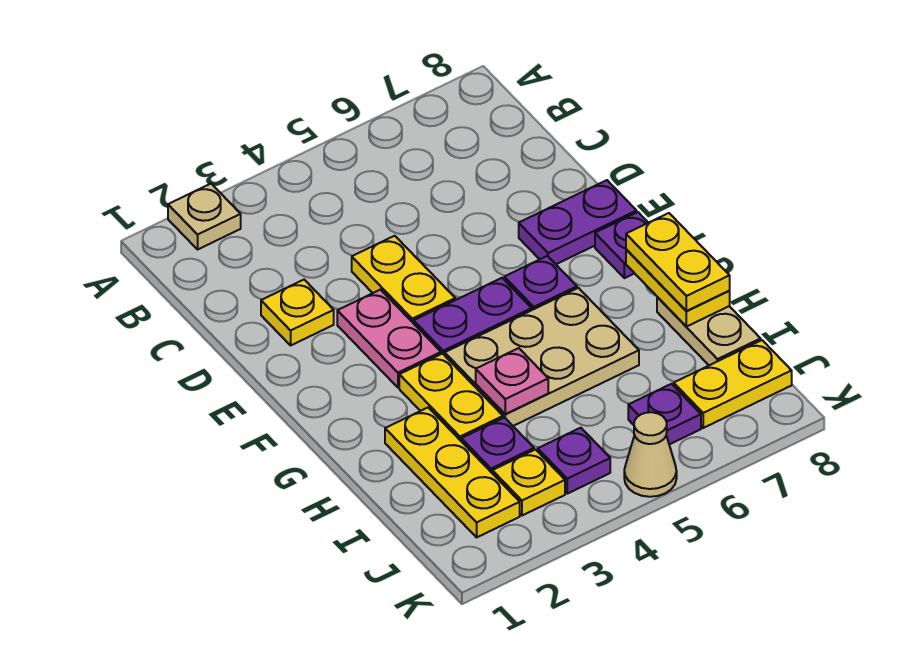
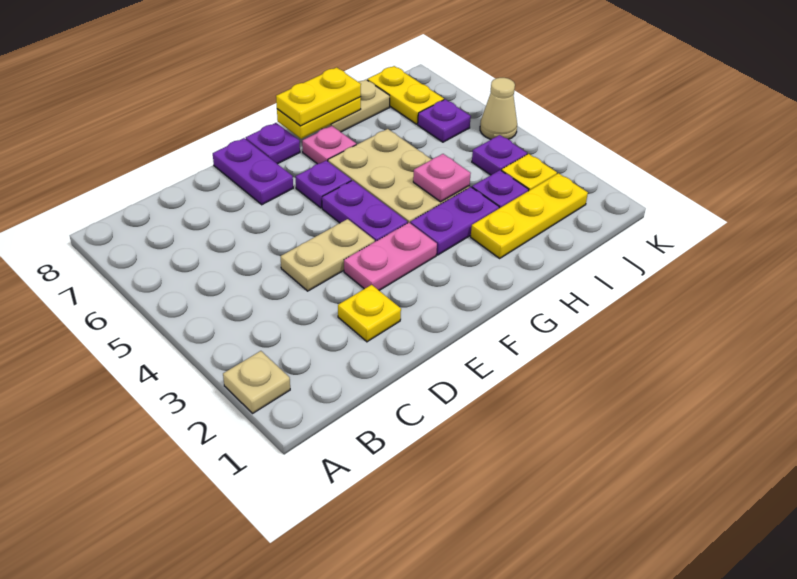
yellow 1x2 plate [352,236,455,323] -> tan 1x2 plate [280,219,375,291]
yellow 1x2 plate [399,354,503,441] -> purple 1x2 plate [410,187,499,255]
none -> pink 1x1 plate [302,126,356,164]

